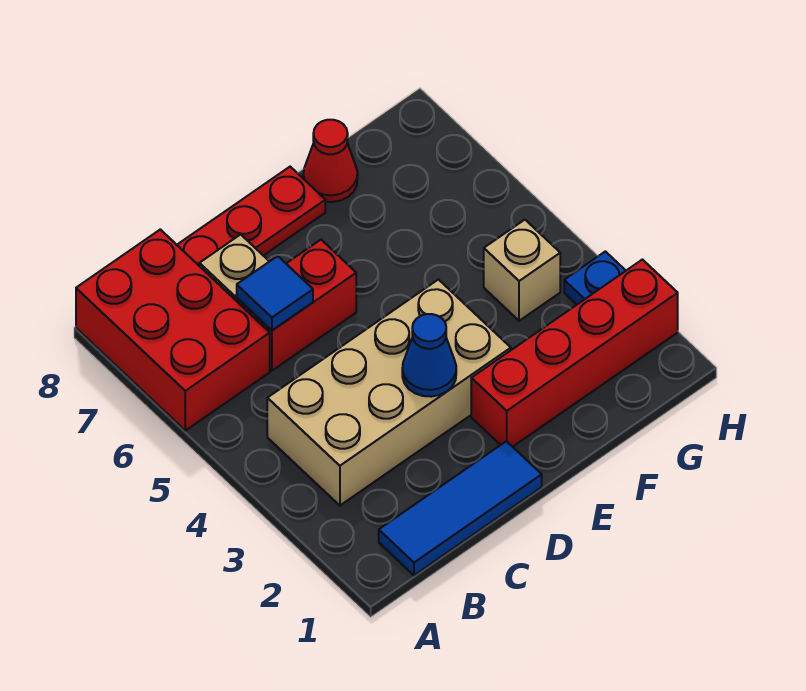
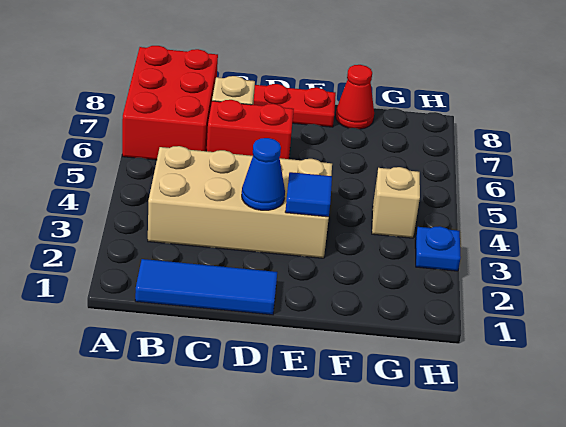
blue 1x1 tile [237,256,313,330] -> blue 1x1 tile moved to [285,172,332,217]
red 1x4 brick [471,260,678,447] -> none

